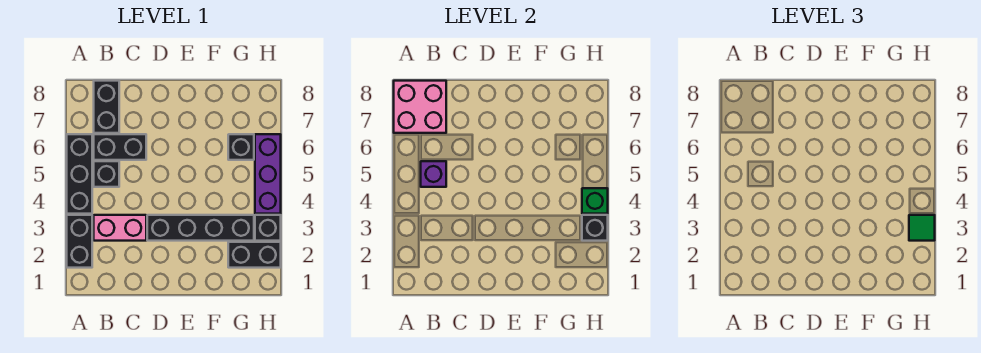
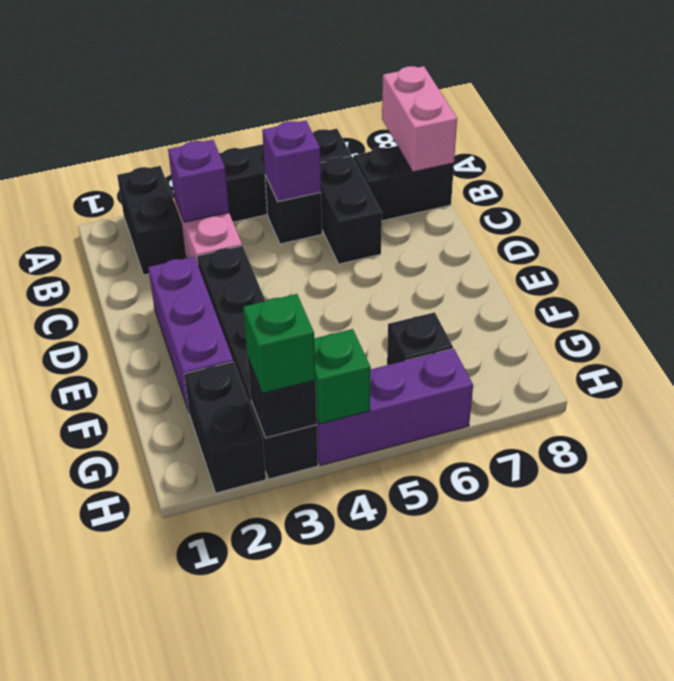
black 1x2 brick [67,215,92,268] -> black 1x2 brick turned to [117,166,186,275]
pink 2x2 brick [394,81,446,133] -> pink 1x2 brick [382,66,457,172]
none -> purple 1x1 brick [168,140,229,222]
none -> purple 1x3 brick [148,257,233,411]
green 1x1 tile [909,215,935,241] -> green 1x1 brick [243,294,315,393]

